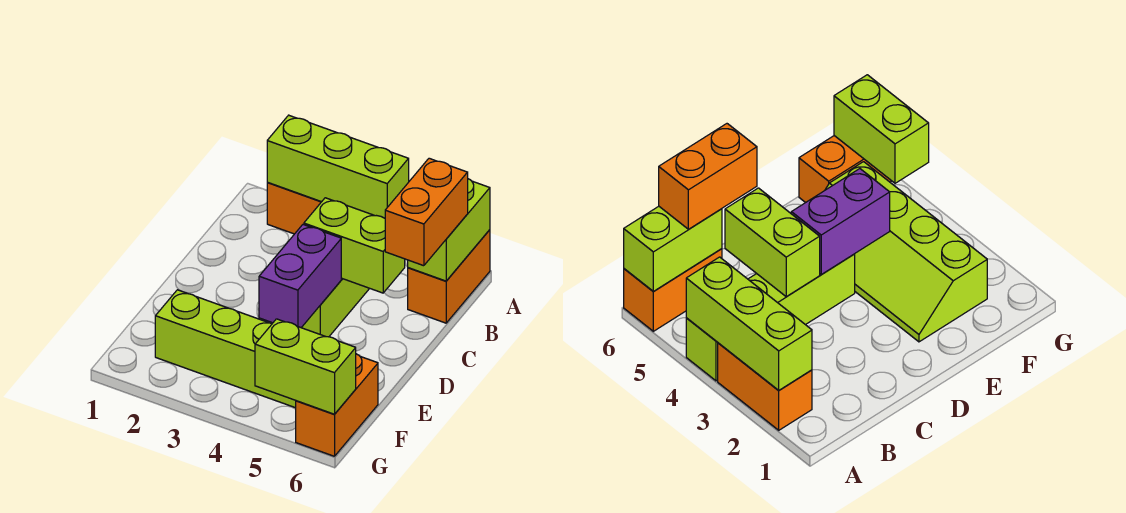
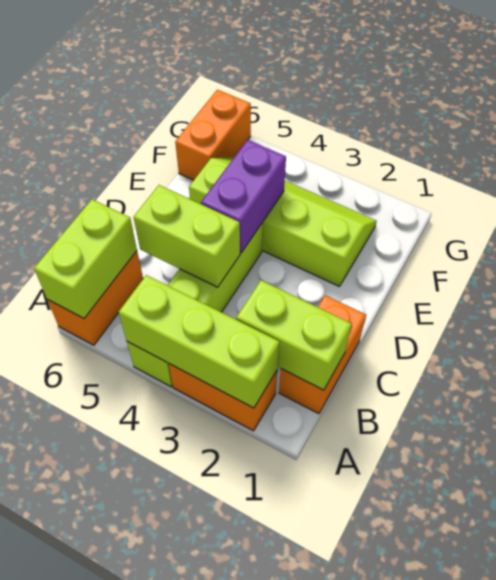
orange 1x2 brick [385,158,468,266] -> orange 1x2 brick moved to [279,295,366,414]
lime 2x4 slope [155,290,296,408] -> lime 2x4 slope turned to [189,158,377,286]
lime 1x2 brick [255,319,356,414] -> lime 1x2 brick moved to [236,280,351,390]

